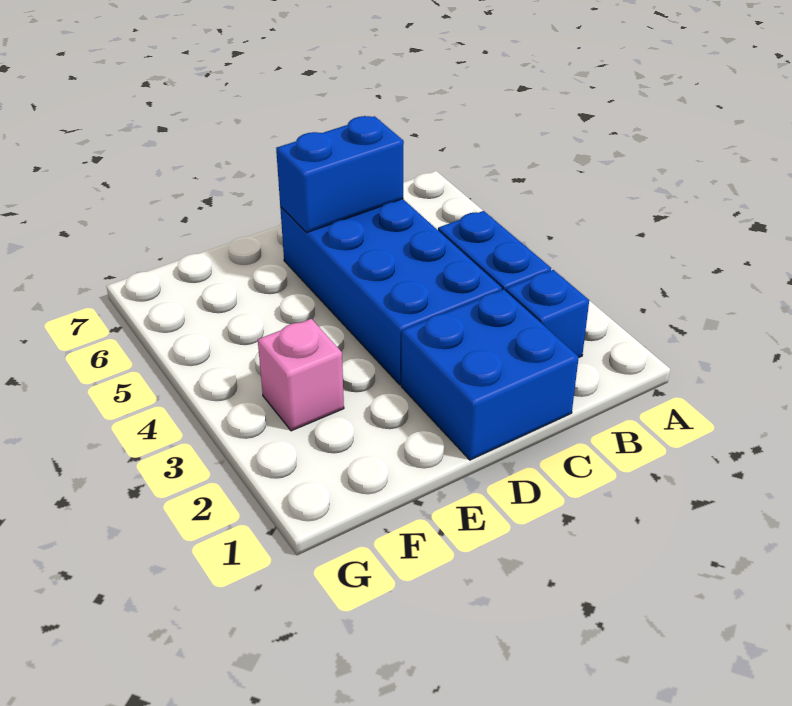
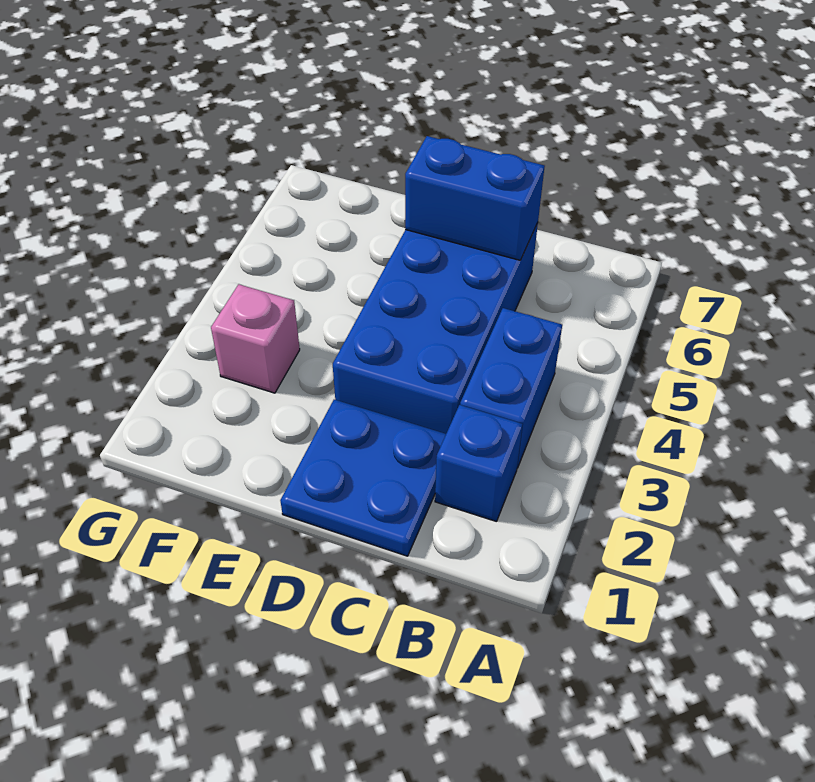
blue 2x2 brick [401,290,579,460] -> blue 2x2 plate [280,400,446,556]

